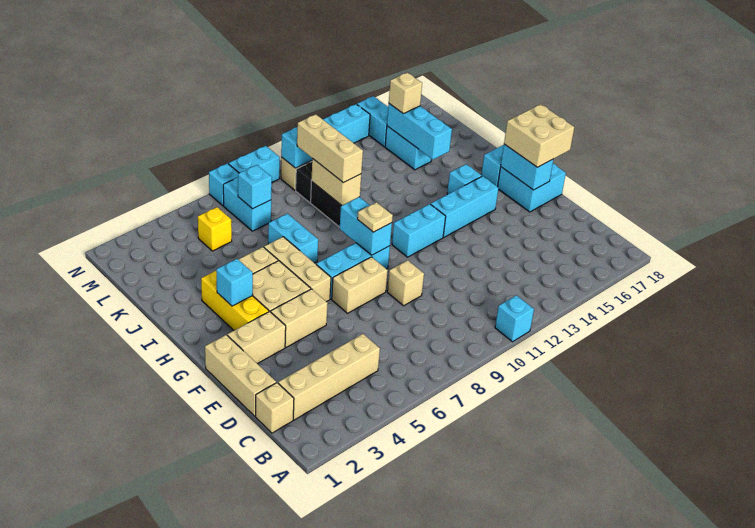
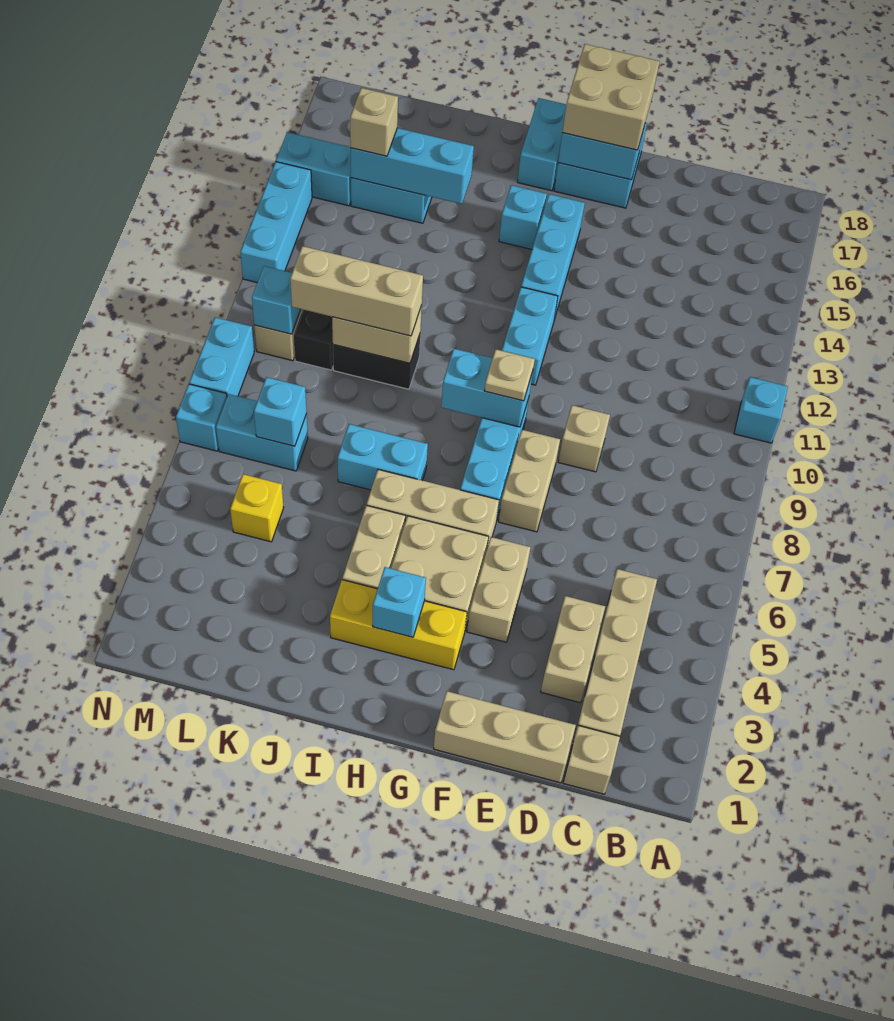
tan 1x2 brick [227,311,286,364] -> tan 1x2 brick moved to [541,596,605,703]

